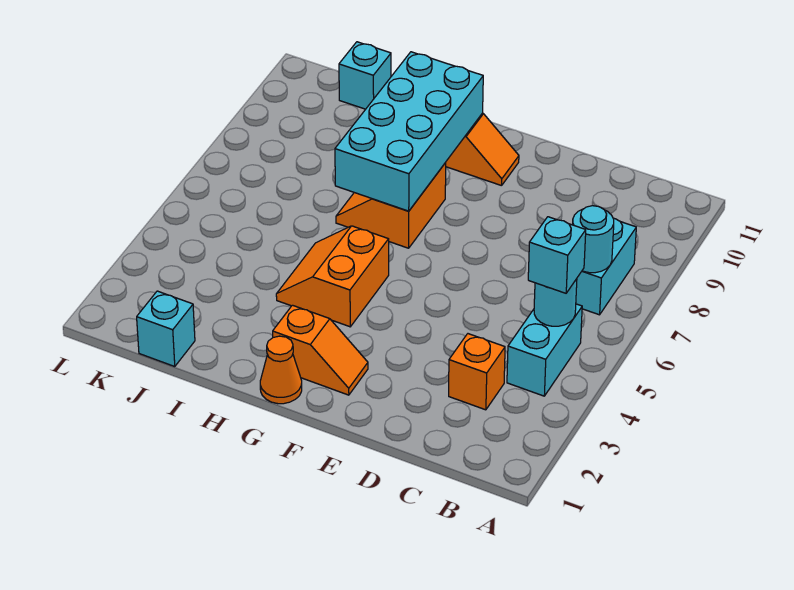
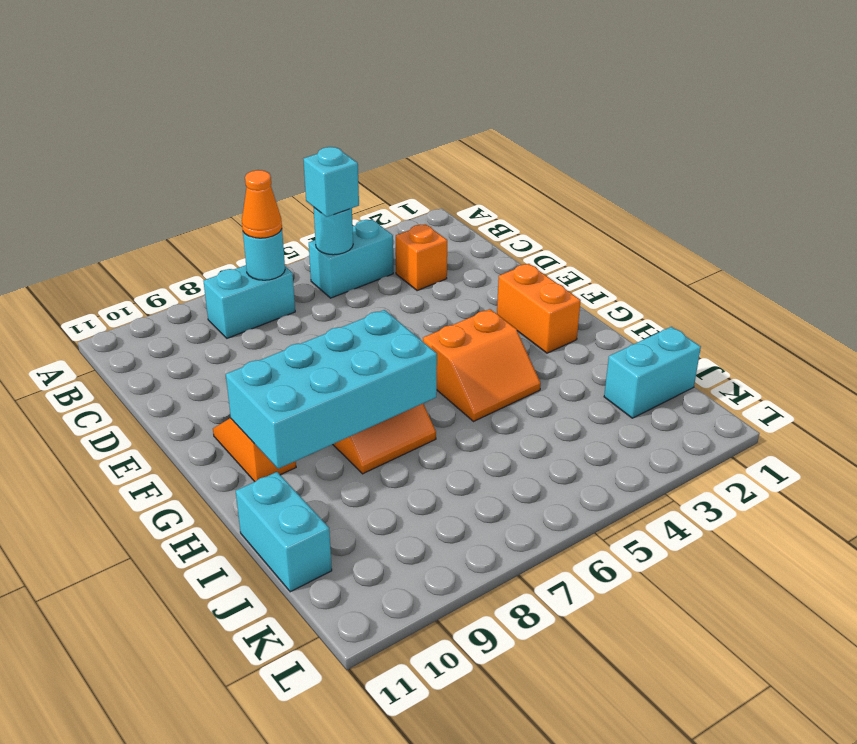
orange 1x2 slope [273,305,368,395] -> orange 1x2 brick [497,264,581,353]
orange 1x1 cone [260,336,302,404] -> orange 1x1 cone moved to [242,170,282,238]
cyan 1x1 brick [137,291,195,367] -> cyan 1x2 brick [604,327,701,418]
cyan 1x1 brick [339,42,391,109] -> cyan 1x2 brick [236,472,332,592]

